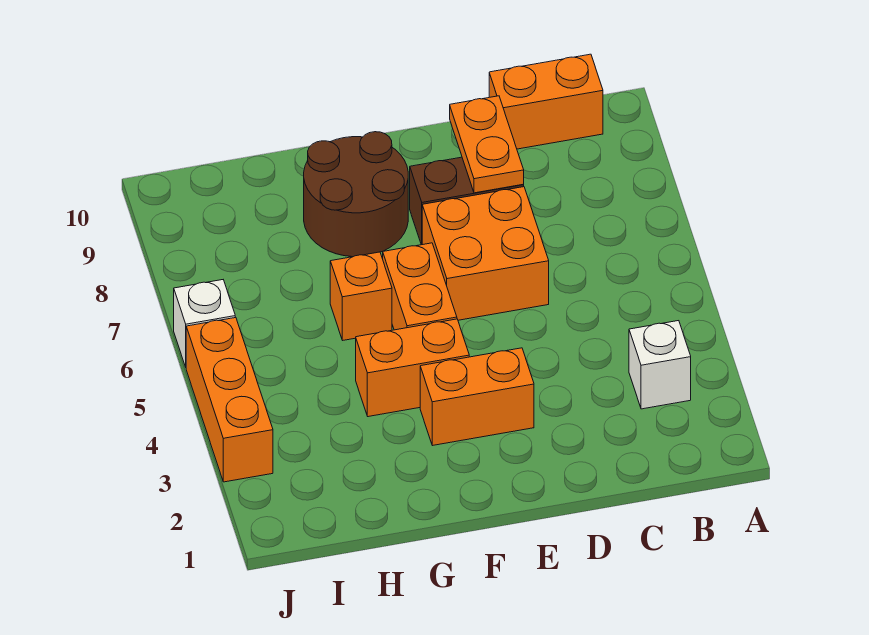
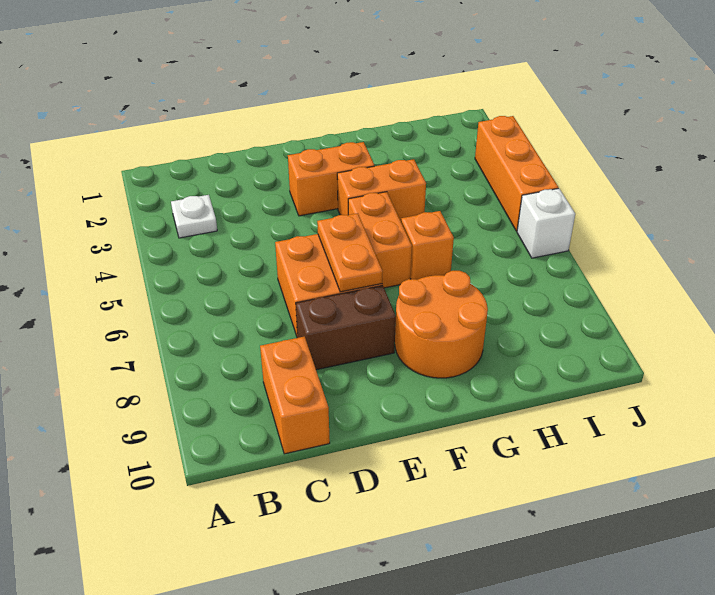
white 1x1 brick [629,321,691,409] -> white 1x1 plate [171,195,217,238]
orange 1x2 brick [489,54,603,149] -> orange 1x2 brick turned to [260,337,330,454]
orange 1x2 plate [450,96,524,193] -> orange 1x2 plate moved to [317,213,383,292]
brown 2x2 round brick [304,132,408,257] -> orange 2x2 round brick [395,271,488,378]

